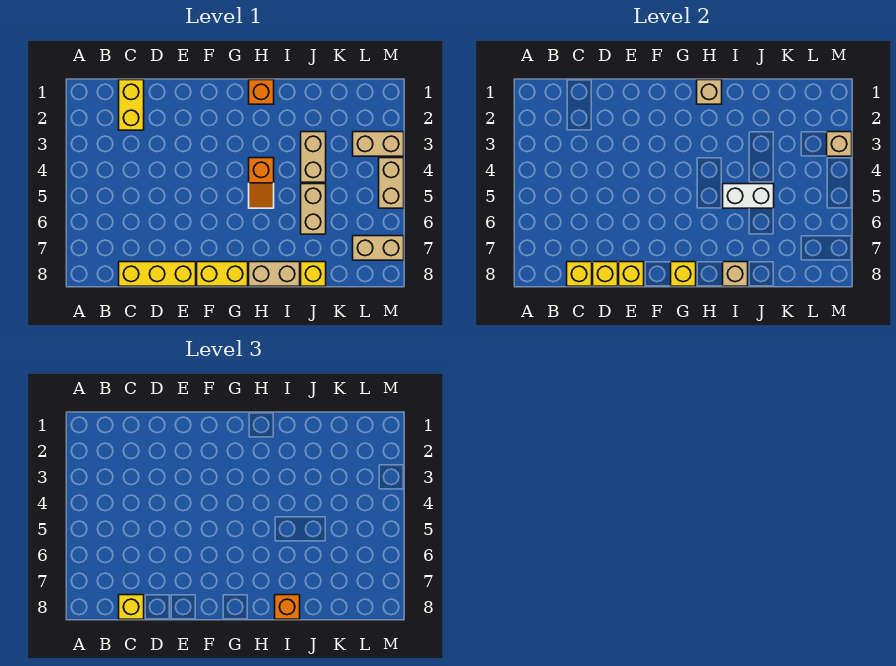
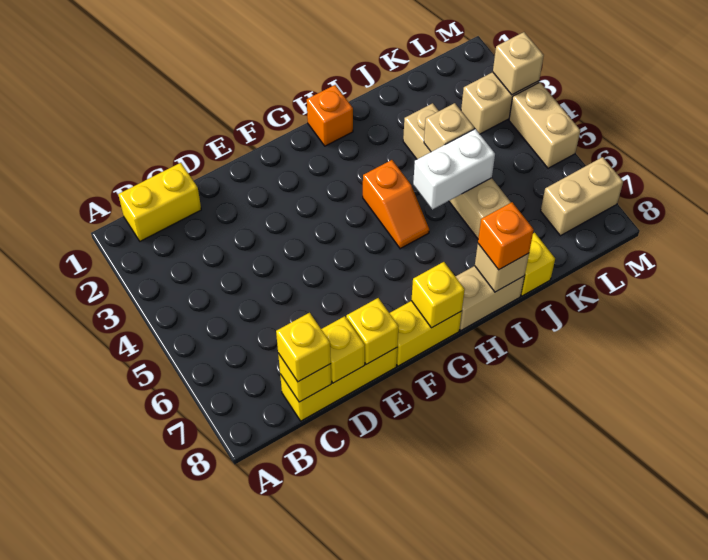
yellow 1x2 brick [119,80,144,130] -> yellow 1x2 brick turned to [118,163,201,241]
tan 1x1 brick [697,80,722,104] -> tan 1x1 brick moved to [424,103,474,152]

